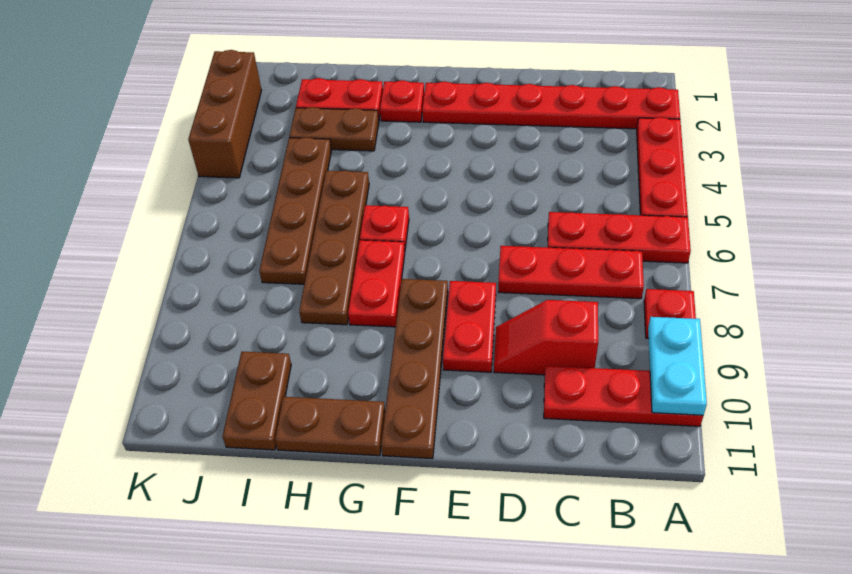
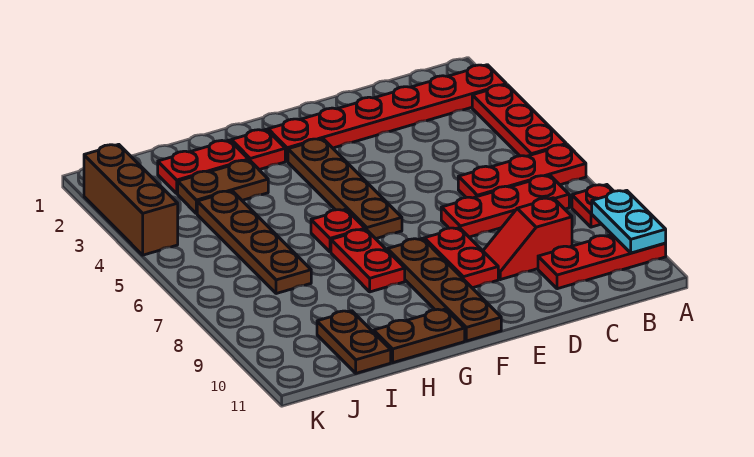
brown 1x4 plate [299,171,369,325] -> brown 1x4 plate moved to [288,139,402,239]

